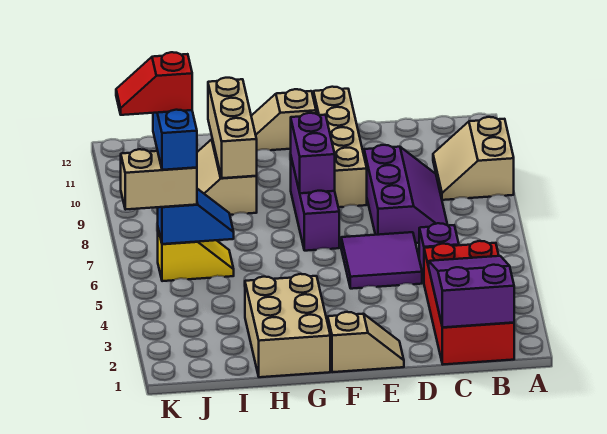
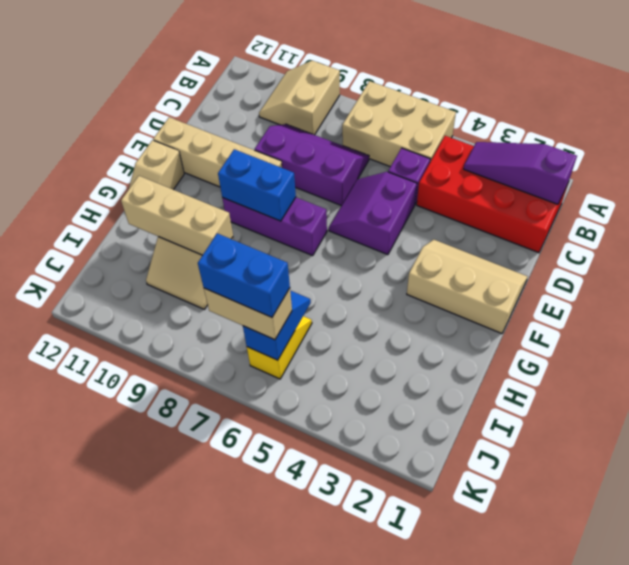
tan 2x2 slope [433,117,514,200] -> tan 2x2 slope turned to [259,61,340,135]
purple 2x3 slope [429,256,514,327] -> purple 1x3 slope [464,142,577,204]
purple 2x2 tile [341,232,422,289] -> purple 2x2 slope [329,172,417,255]
tan 1x2 slope [328,312,404,372] -> tan 2x3 slope [407,240,528,334]
purple 1x2 brick [291,113,335,193] -> blue 1x2 brick [218,149,296,221]
tan 2x3 brick [245,274,330,377] -> tan 2x3 brick moved to [342,81,456,167]
tan 1x2 brick [121,149,197,210] -> tan 1x2 brick turned to [204,288,292,340]
red 1x2 slope [116,52,192,115] -> none

